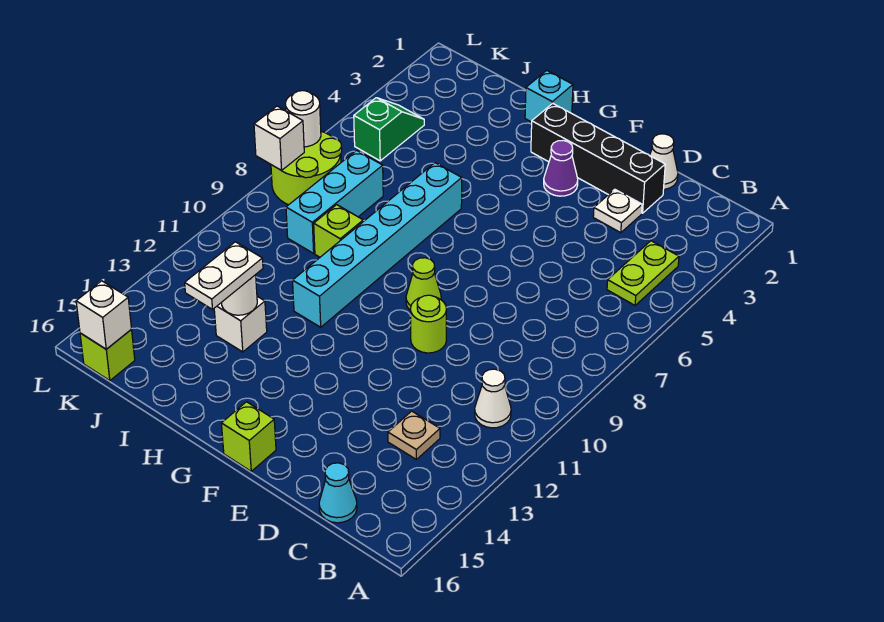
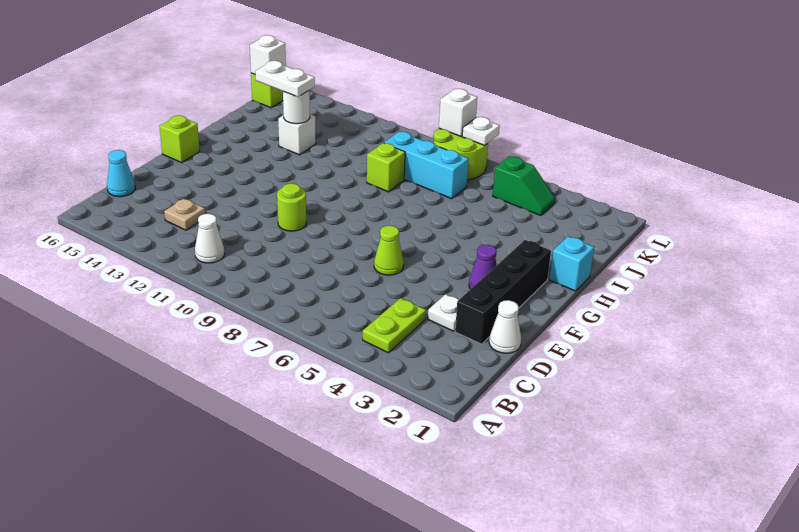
lime 1x2 plate [607,241,679,305] -> lime 1x2 plate turned to [363,298,426,353]
lime 1x1 cone [406,258,441,310] -> lime 1x1 cone moved to [374,226,404,275]
cyan 1x6 brick [293,163,462,327] -> none
white 1x1 round brick [285,91,321,147] -> white 1x1 plate [462,117,500,145]

